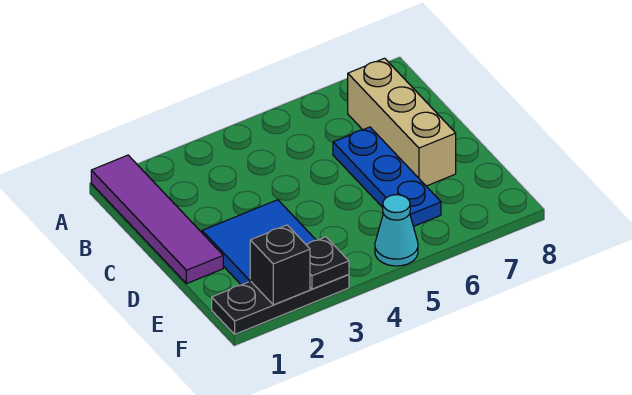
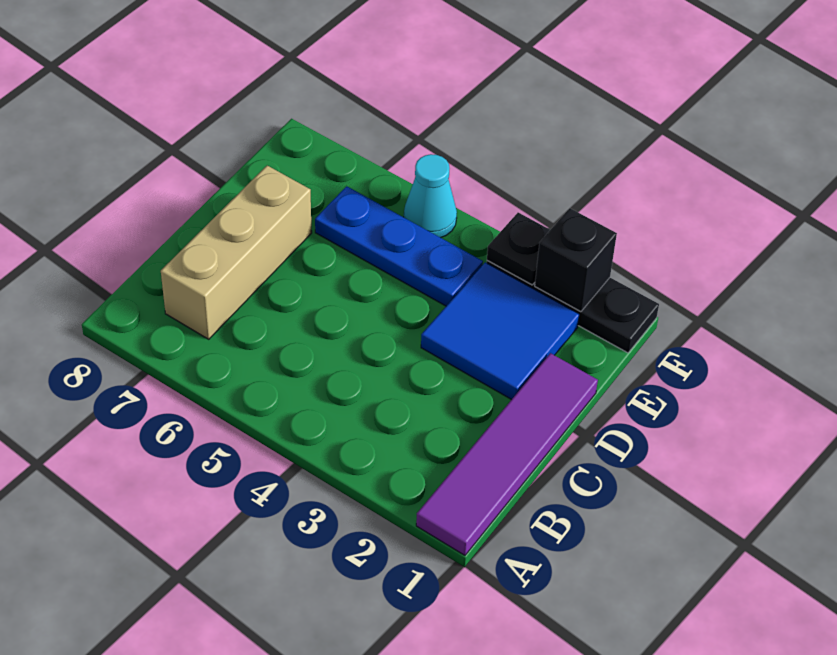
blue 1x3 plate [333,127,441,227] -> blue 1x3 plate turned to [315,186,483,306]

